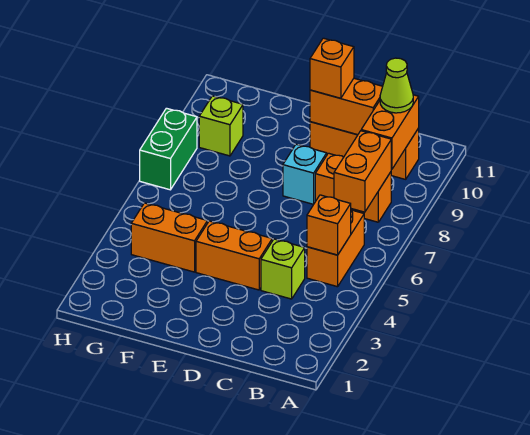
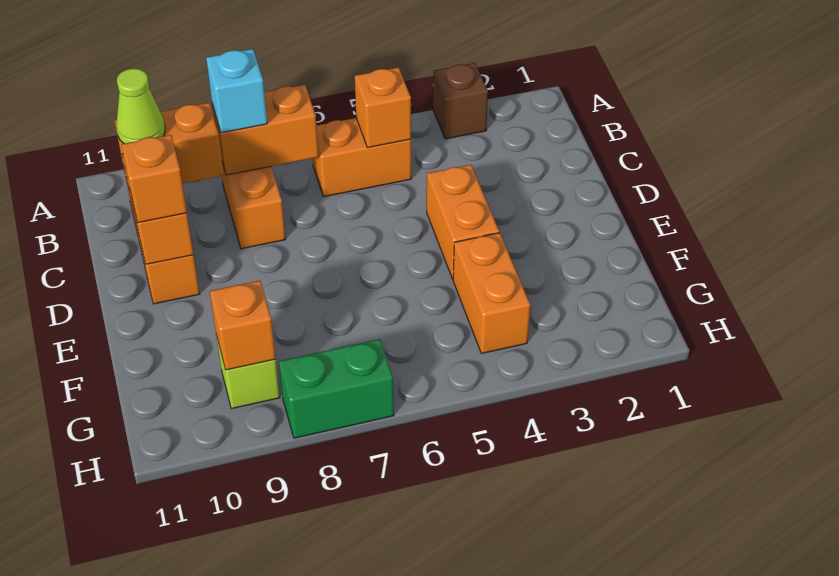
none -> brown 1x1 brick [433,63,488,139]
lime 1x1 brick [261,239,305,299] -> none
cyan 1x1 brick [283,144,327,204] -> cyan 1x1 brick moved to [206,49,267,133]
none -> orange 1x1 brick [210,281,276,370]

